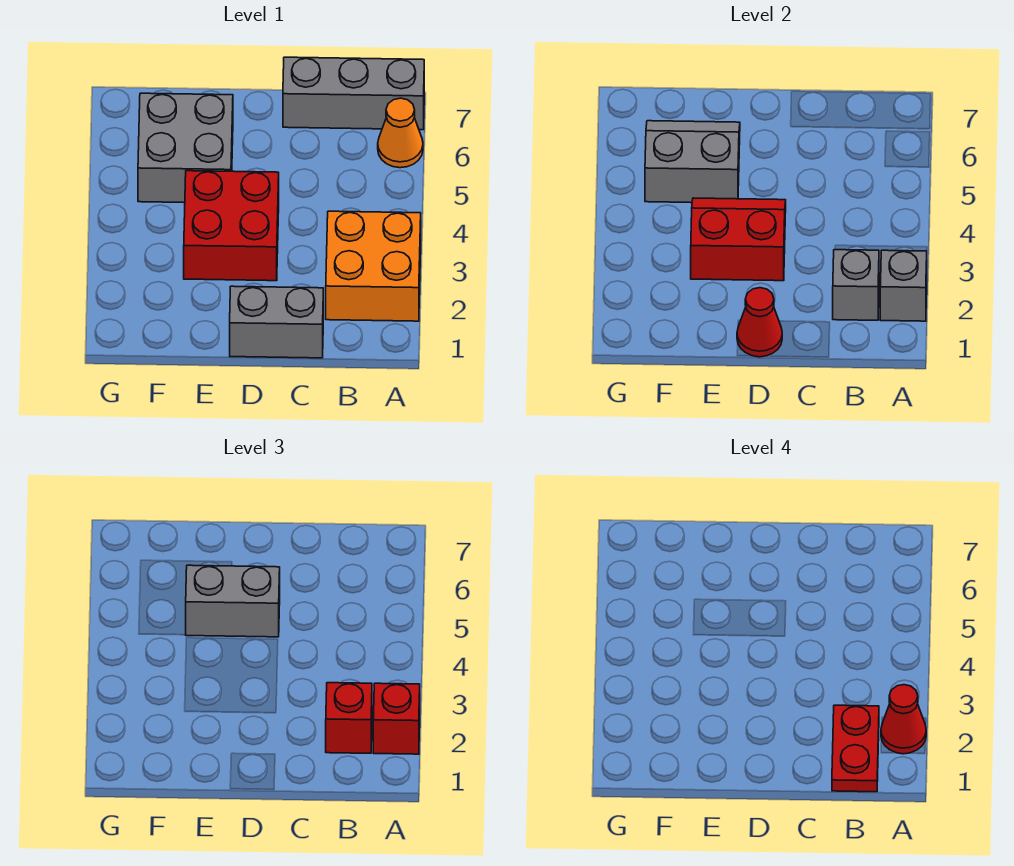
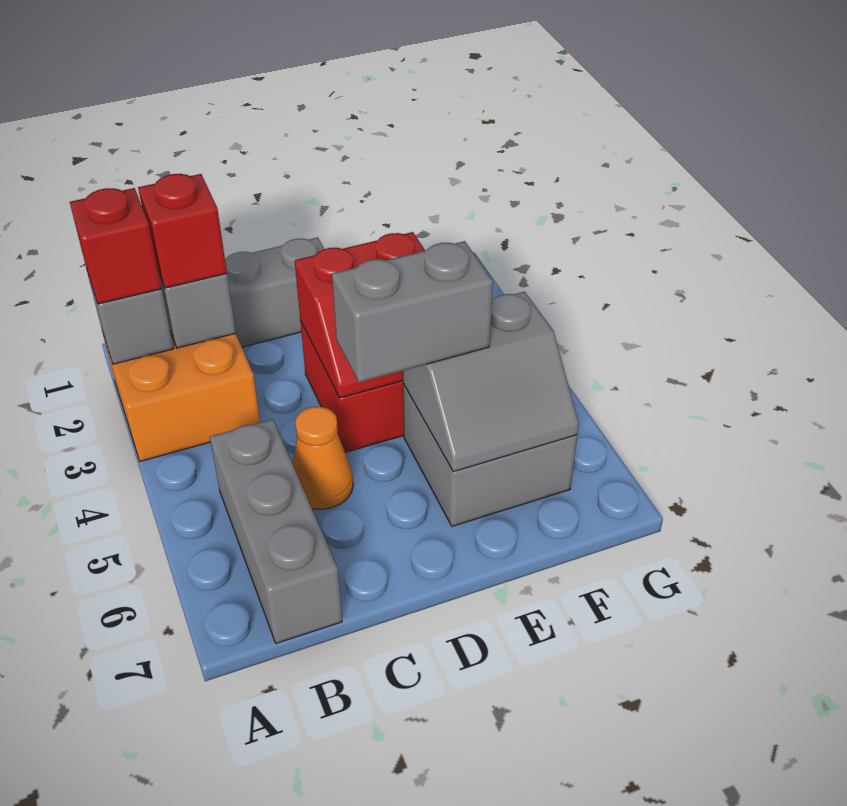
red 1x1 cone [881,685,926,754] -> none
orange 1x1 cone [378,98,423,168] -> orange 1x1 cone moved to [292,407,353,509]
grey 1x3 brick [283,57,424,130] -> grey 1x3 brick turned to [210,419,342,643]
red 1x2 plate [832,705,879,792] -> none
red 1x1 cone [737,288,782,357] -> none

